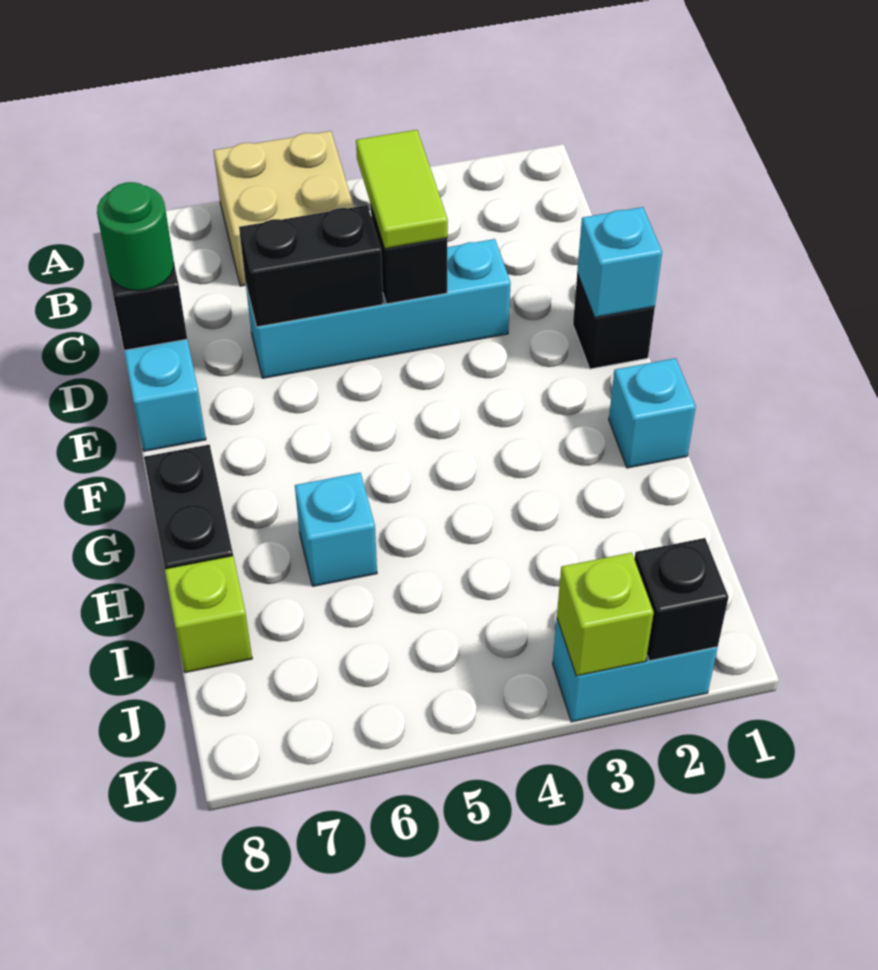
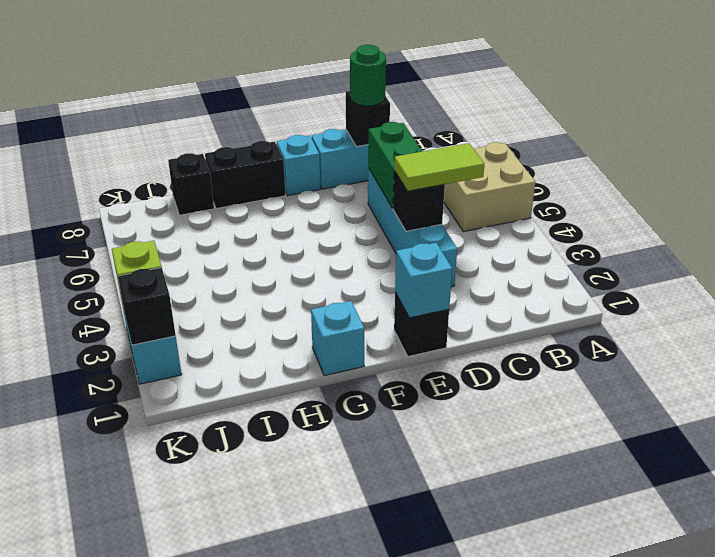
black 1x2 brick [239,205,383,327] -> green 1x2 brick [368,122,422,208]
cyan 1x1 brick [295,473,377,586] -> cyan 1x1 brick moved to [277,135,320,196]
lime 1x1 brick [165,556,252,673] -> black 1x1 brick [168,153,214,215]

